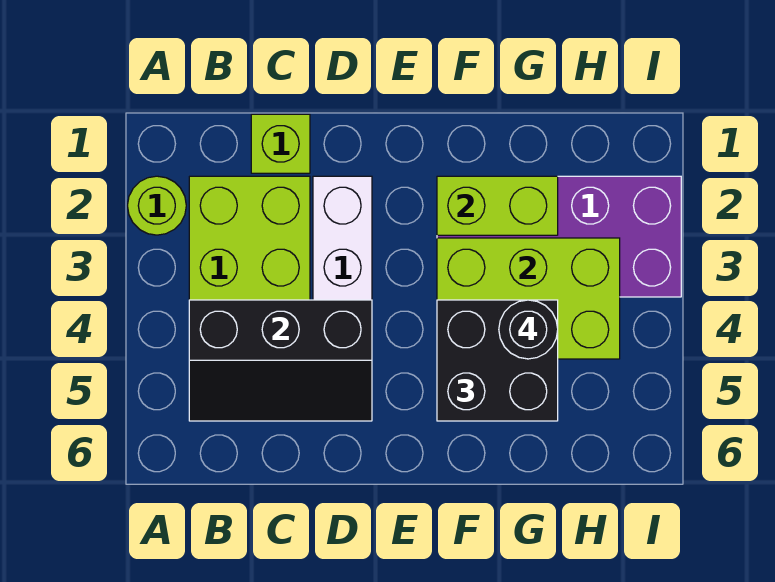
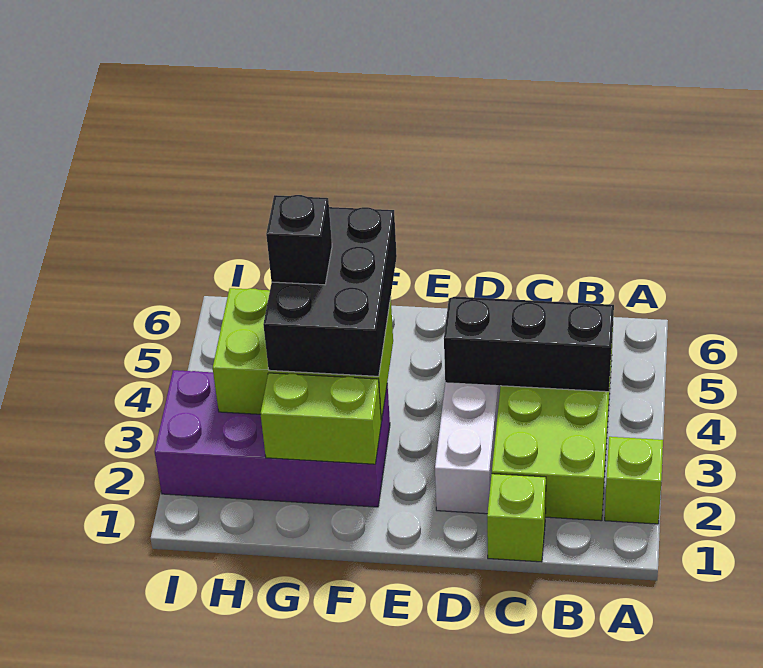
lime 1x1 round brick [128,176,186,235] -> lime 1x1 brick [605,437,663,524]
black 2x2 brick [437,300,558,421] -> black 2x3 brick [263,207,397,376]
black 1x1 round brick [499,300,558,359] -> black 1x1 brick [266,195,332,285]

